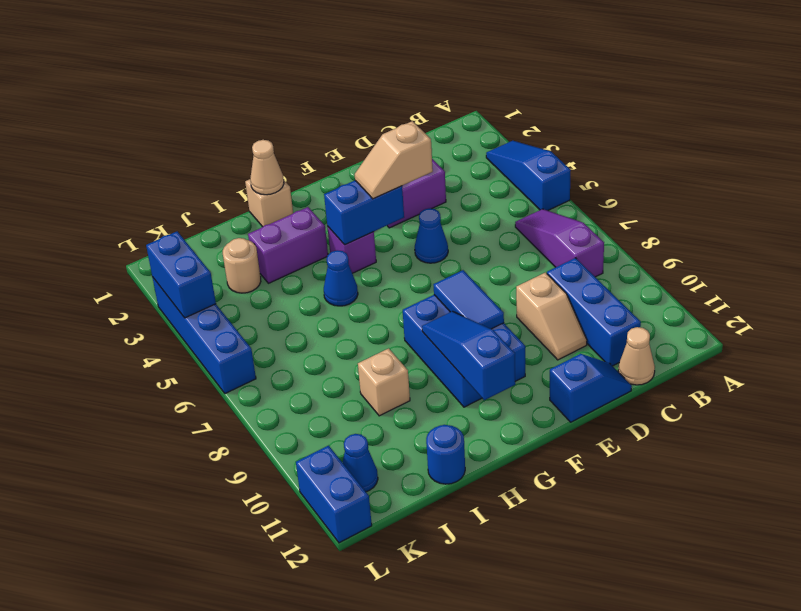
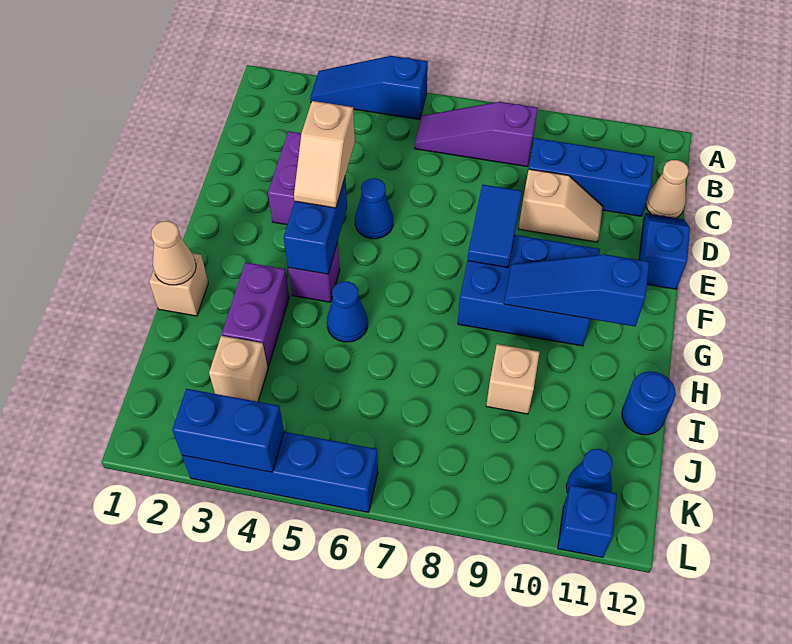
blue 1x2 tile [433,270,504,329] -> blue 1x2 tile turned to [467,185,522,268]
tan 1x1 round brick [223,238,261,293] -> tan 1x1 brick [209,336,268,402]
blue 1x2 brick [296,445,372,543] -> blue 1x1 brick [558,485,617,557]

